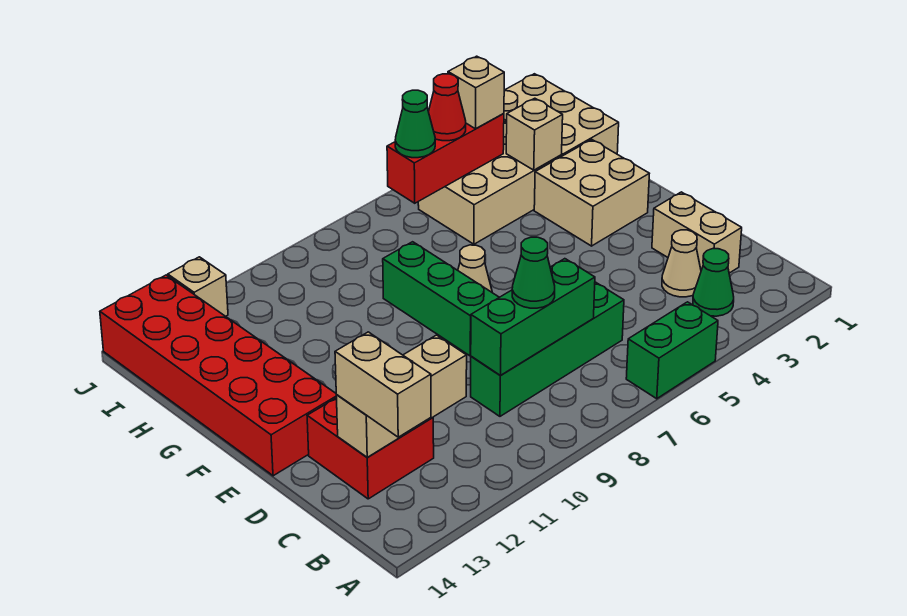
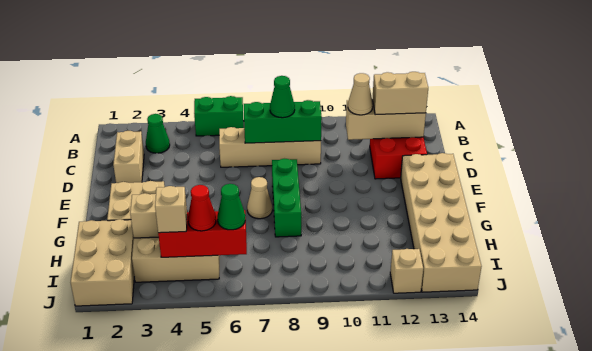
tan 1x2 brick [335,332,431,437] -> tan 1x2 brick turned to [372,72,428,115]
tan 1x1 cone [662,230,701,297] -> tan 1x1 cone moved to [348,73,373,115]
green 1x4 brick [471,282,624,416] -> tan 1x4 brick [219,127,321,167]
red 2x6 brick [100,275,337,476] -> tan 2x6 brick [401,153,482,292]

